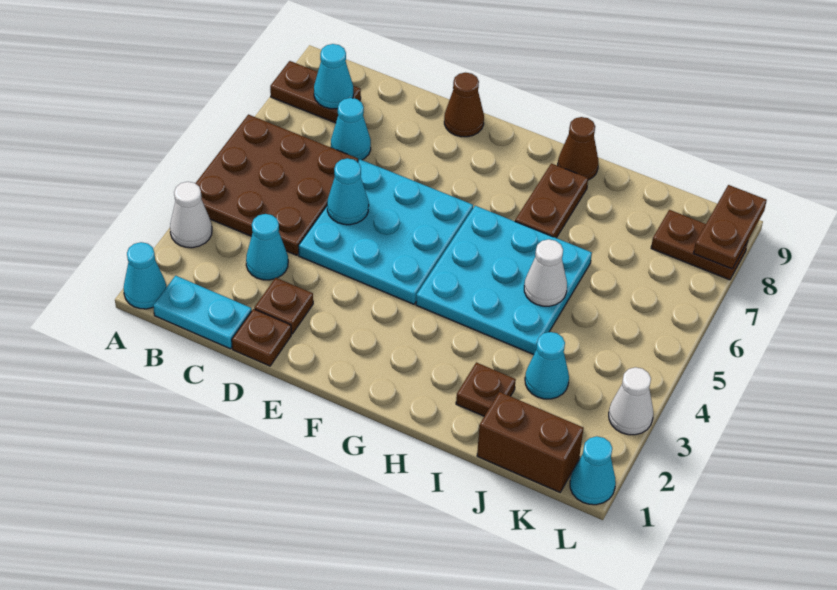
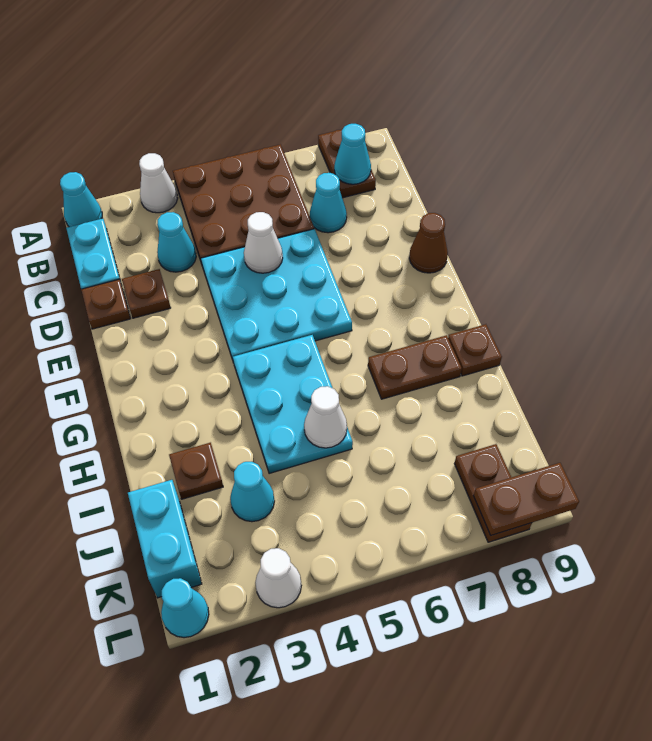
cyan 1x1 cone [327,158,369,225] -> white 1x1 cone [244,212,283,273]
cyan 3x3 plate [416,206,592,355] -> cyan 2x3 plate [233,335,353,474]
brown 1x1 cone [558,117,598,180] -> brown 1x1 plate [448,324,502,376]
brown 1x2 brick [477,392,583,492] -> cyan 1x2 brick [128,480,202,598]

